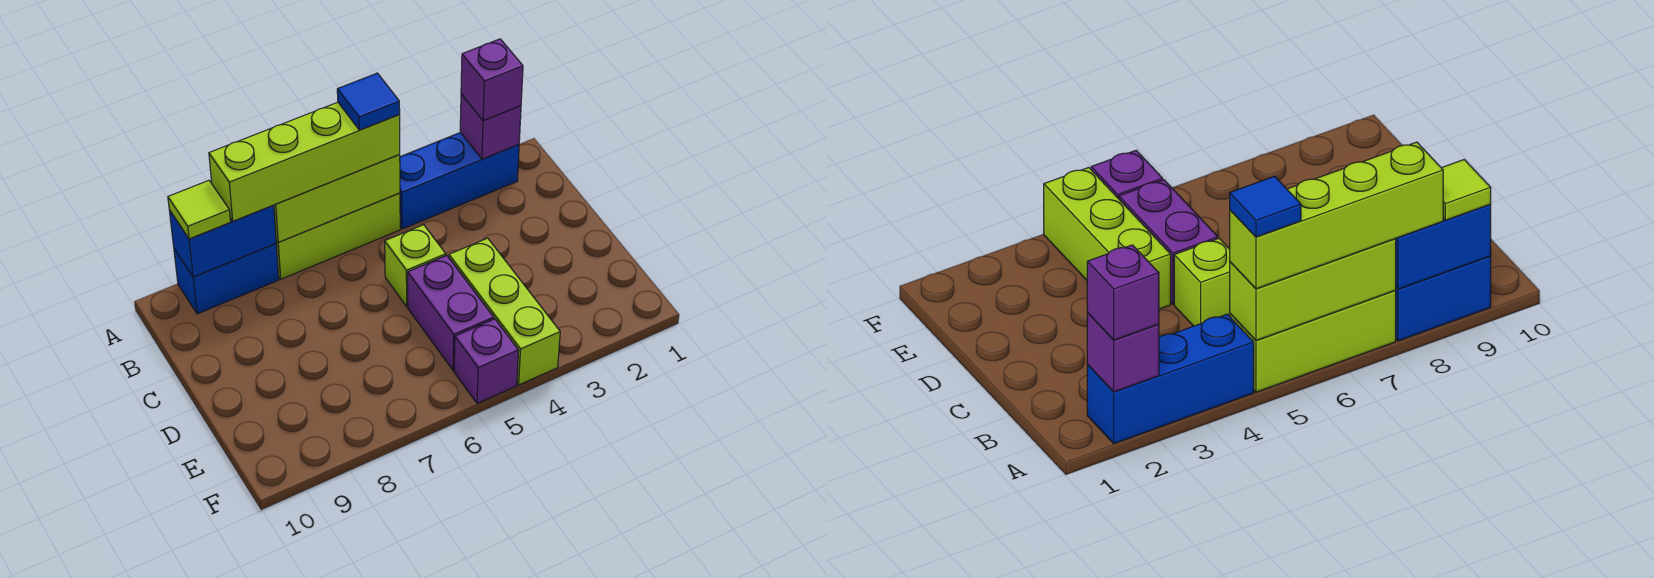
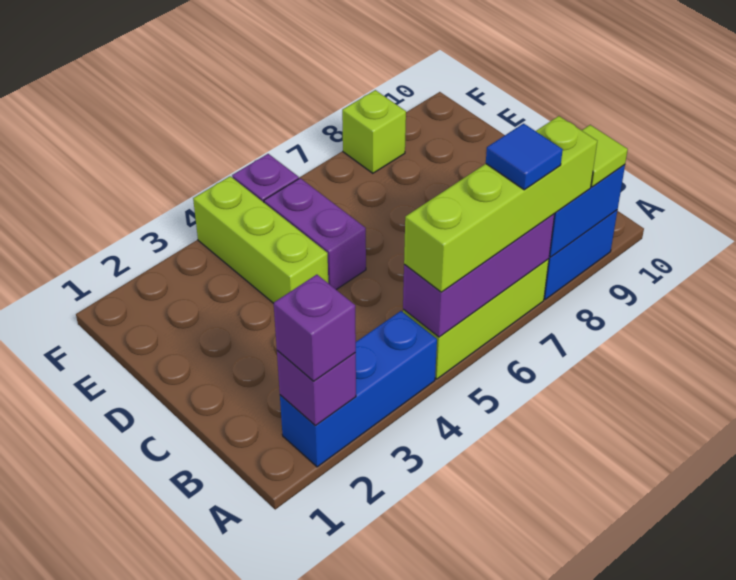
lime 1x3 brick [274,155,400,242] -> purple 1x3 brick [403,214,554,337]
blue 1x1 tile [337,73,400,130] -> blue 1x1 tile moved to [486,124,563,190]
lime 1x1 brick [385,225,446,306] -> lime 1x1 brick moved to [342,90,406,173]

